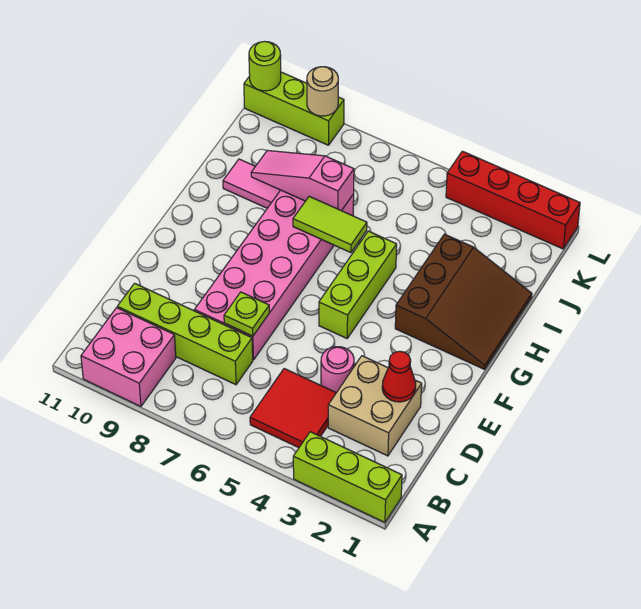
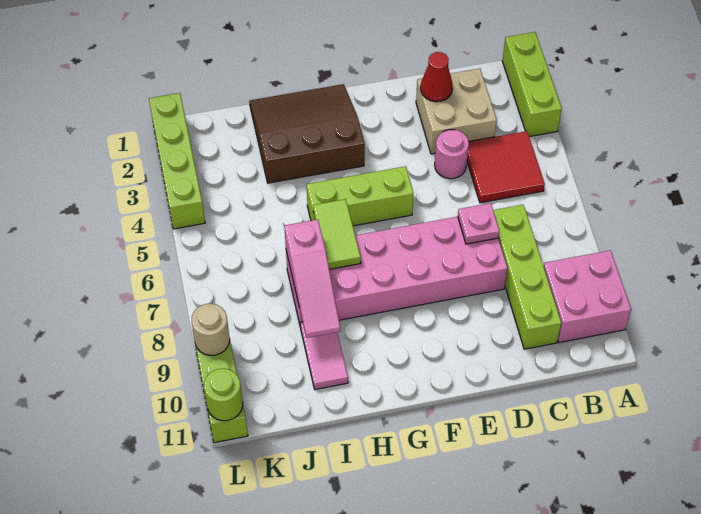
lime 1x1 plate [224,292,269,336] -> pink 1x1 plate [457,203,499,244]
red 1x4 brick [446,151,580,249] -> lime 1x4 brick [149,93,205,229]

